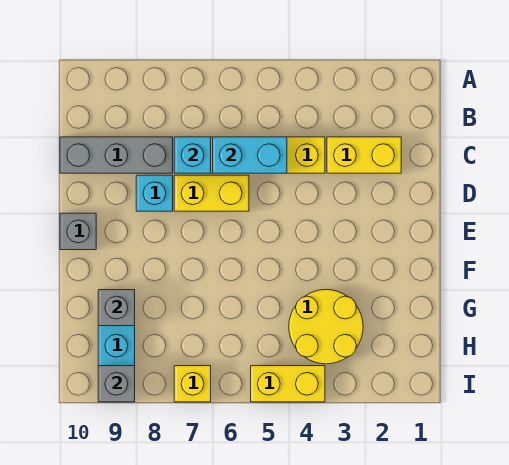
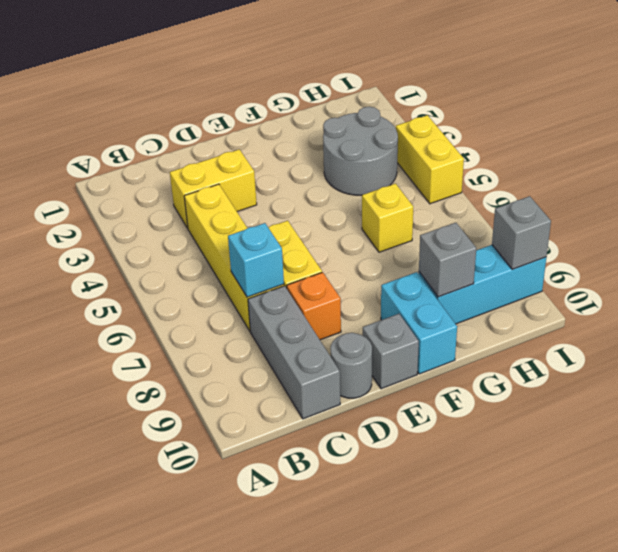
yellow 1x2 brick [327,137,401,173] -> yellow 1x2 brick turned to [170,149,257,228]
cyan 1x2 brick [213,137,287,173] -> cyan 1x2 brick moved to [381,272,457,374]
cyan 1x1 brick [136,175,173,211] -> orange 1x1 brick [287,272,341,340]
none -> grey 1x1 round brick [331,333,372,398]
yellow 2x2 round brick [289,290,363,364] -> grey 2x2 round brick [323,107,398,195]
yellow 1x1 brick [174,366,211,402] -> yellow 1x1 brick moved to [362,184,413,252]

